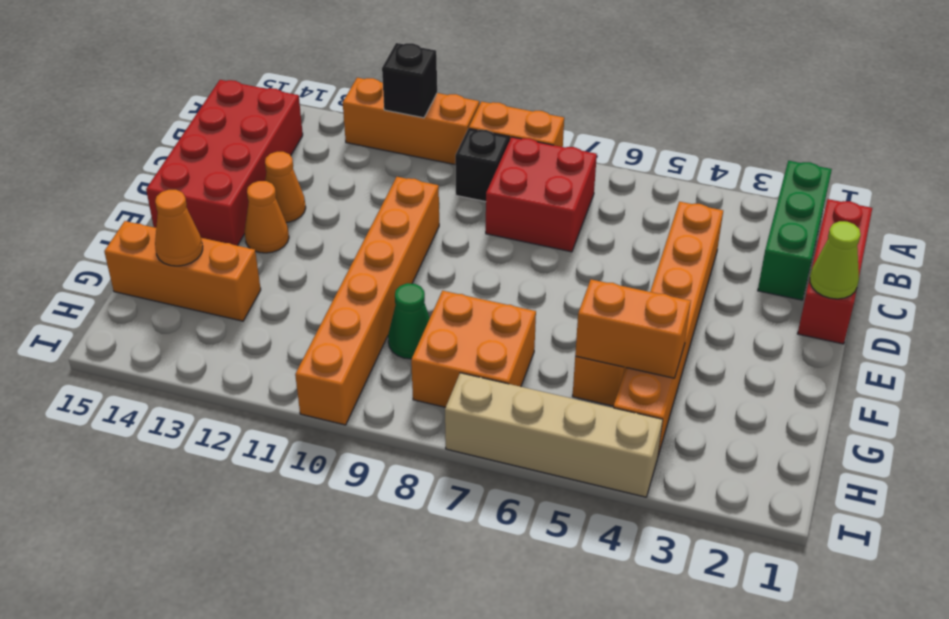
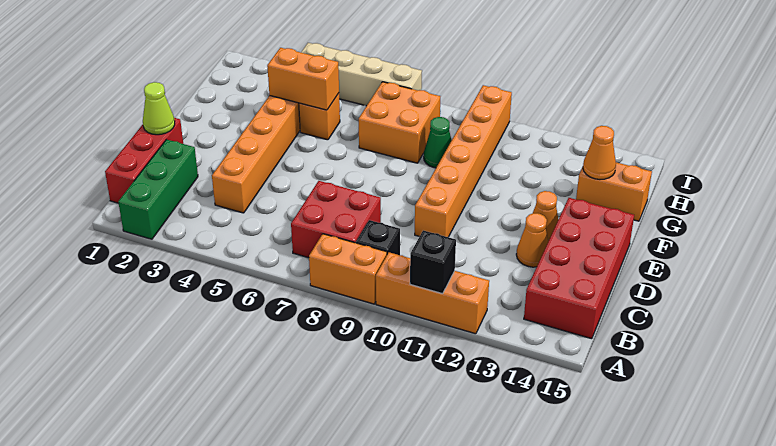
orange 1x3 brick [104,221,261,321] -> orange 1x2 brick [576,162,652,221]

